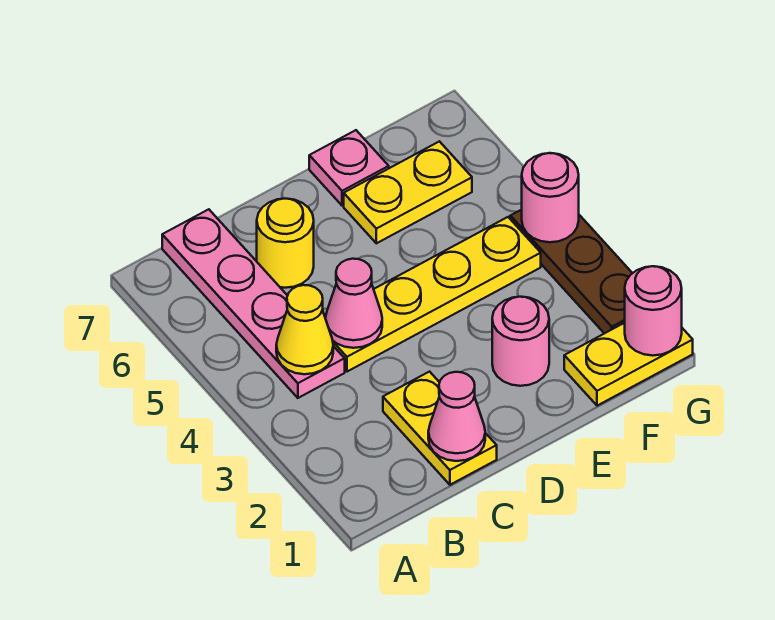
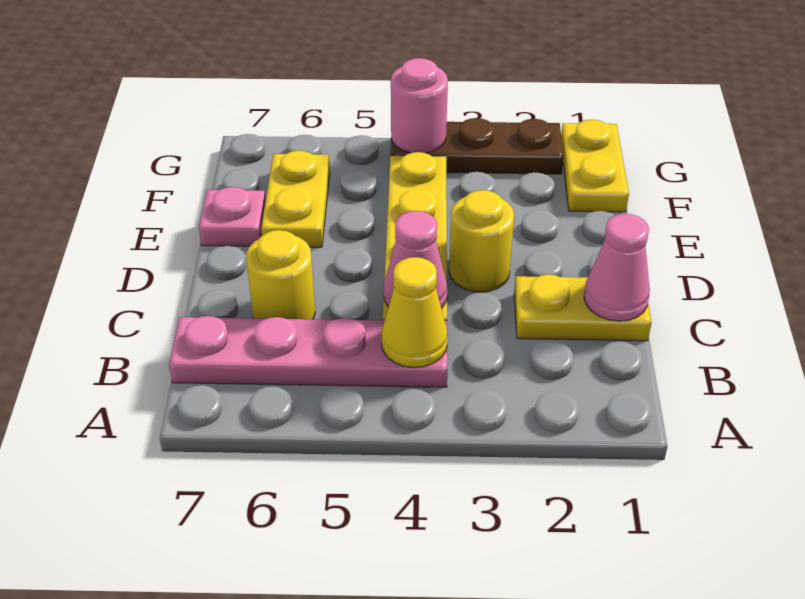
none -> yellow 1x1 round brick [449,190,514,292]
pink 1x1 round brick [492,297,549,386] -> none
pink 1x1 round brick [625,266,682,356] -> none

